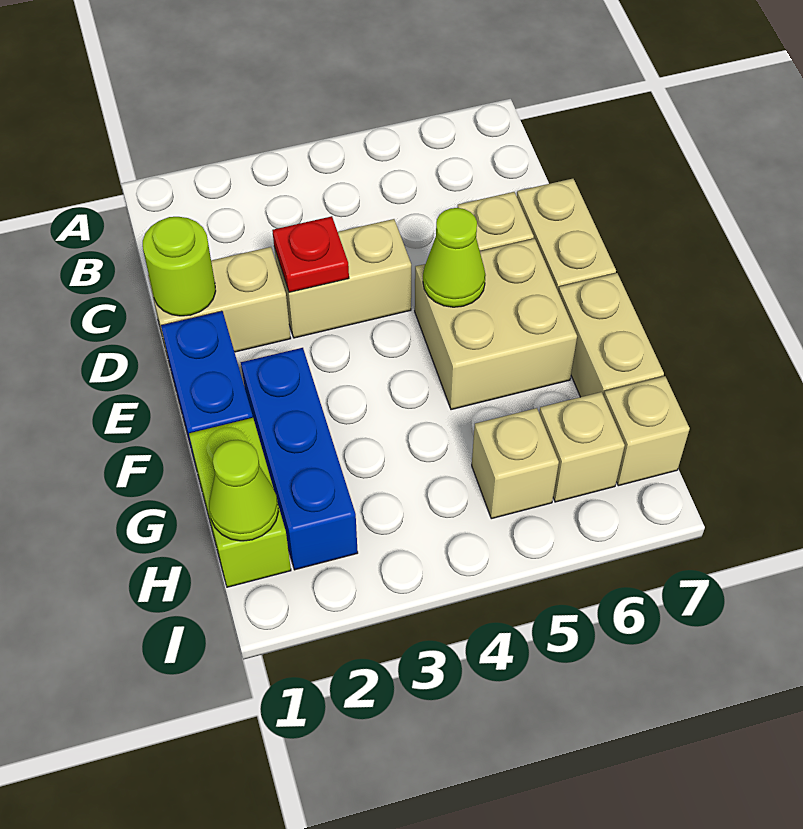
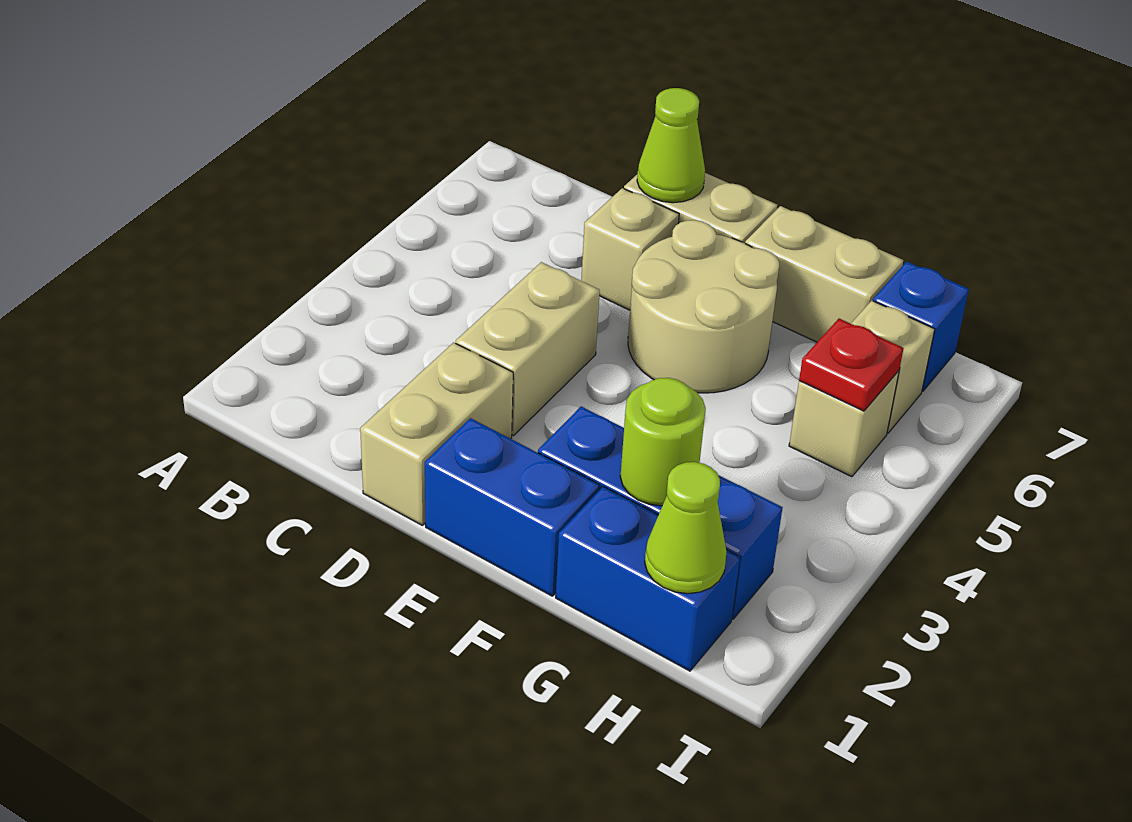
lime 1x1 round brick [143,217,216,316] -> lime 1x1 round brick moved to [620,378,706,506]
red 1x1 plate [272,216,349,292] -> red 1x1 plate moved to [799,319,904,411]
tan 2x2 brick [415,239,577,410] -> tan 2x2 round brick [628,220,779,393]
lime 1x1 cone [423,208,486,307] -> lime 1x1 cone moved to [637,88,705,203]
lime 1x2 brick [189,418,291,587] -> blue 1x2 brick [556,487,740,671]
tan 1x1 brick [604,376,690,486] -> blue 1x1 brick [873,262,969,391]

